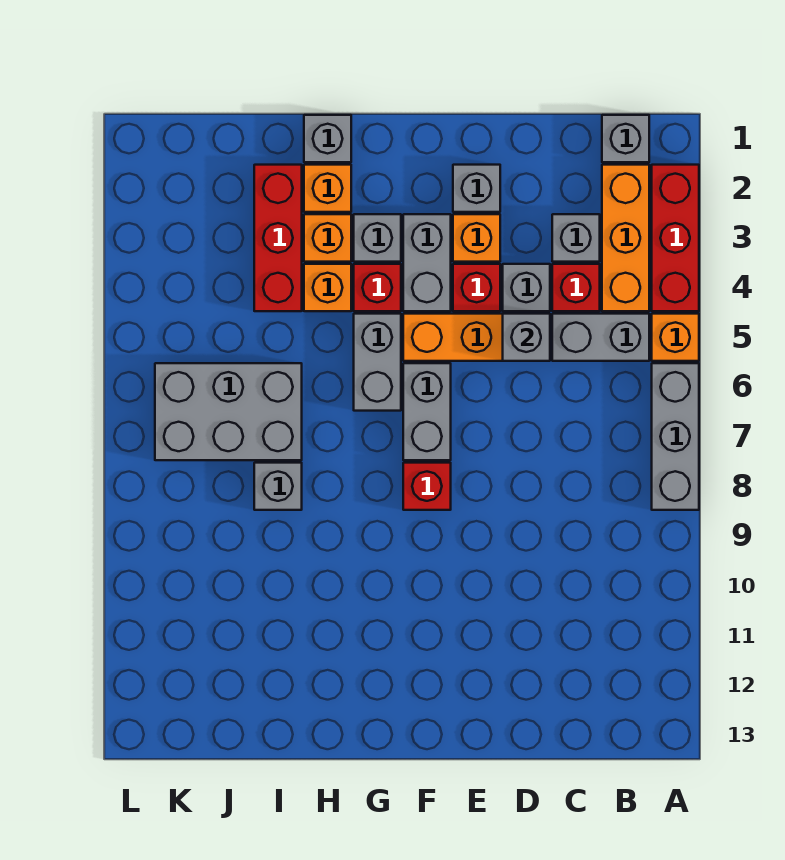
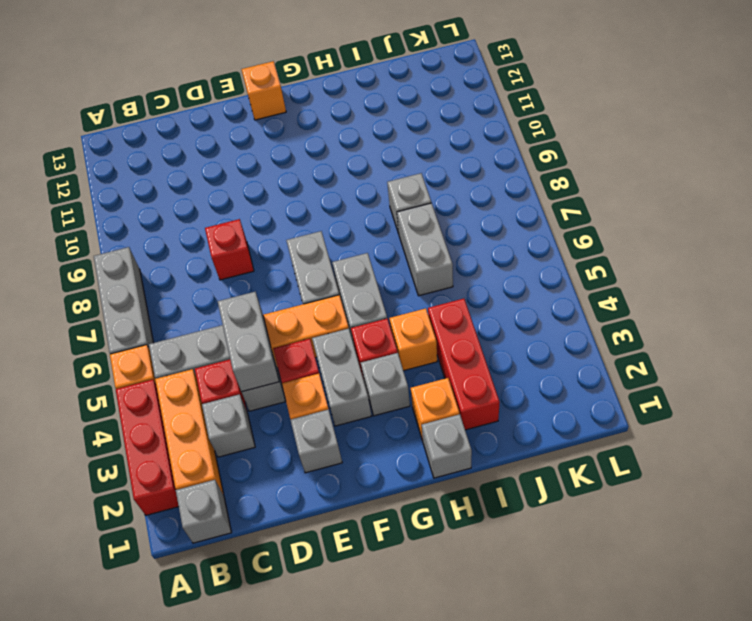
grey 1x1 brick [503,314,550,361] -> grey 1x2 brick [218,292,279,392]
red 1x1 brick [403,463,451,510] -> red 1x1 brick moved to [205,219,254,280]
orange 1x1 brick [304,214,351,262] -> orange 1x1 brick moved to [242,61,286,120]
grey 2x3 brick [155,363,302,460] -> grey 1x2 brick [397,203,453,296]

